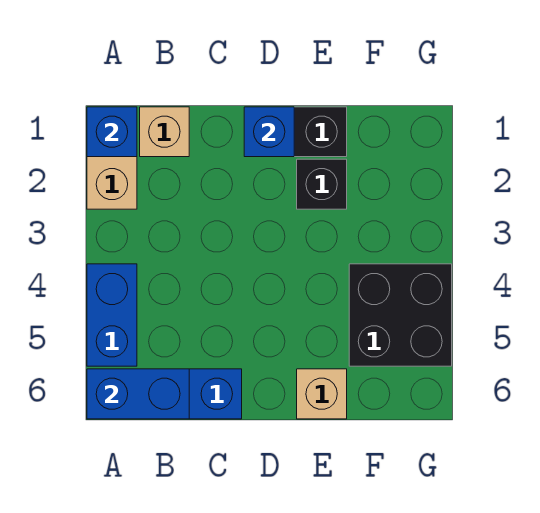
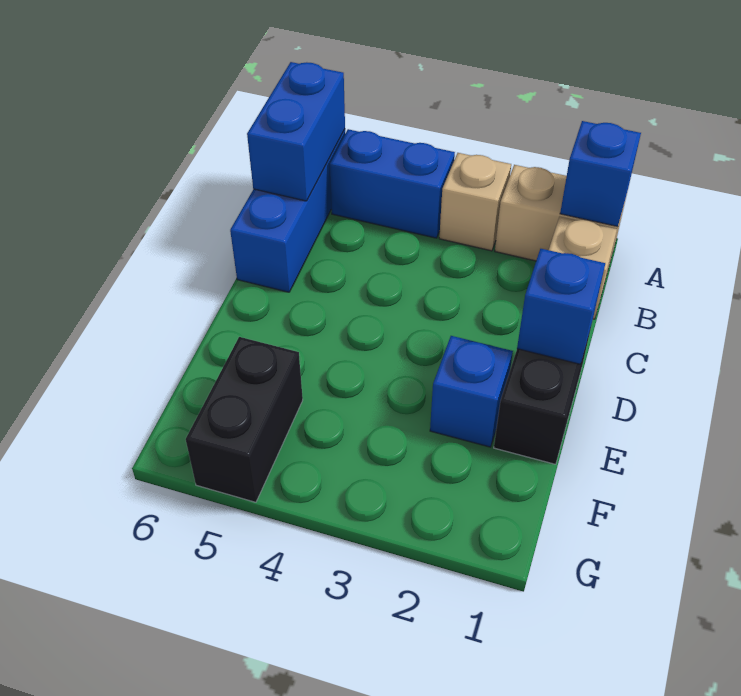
black 1x1 brick [297,159,347,209] -> blue 1x1 brick [430,336,513,447]
tan 1x1 brick [297,369,347,419] -> tan 1x1 brick moved to [439,153,511,251]
black 2x2 brick [349,264,452,366] -> black 1x2 brick [186,337,303,502]

